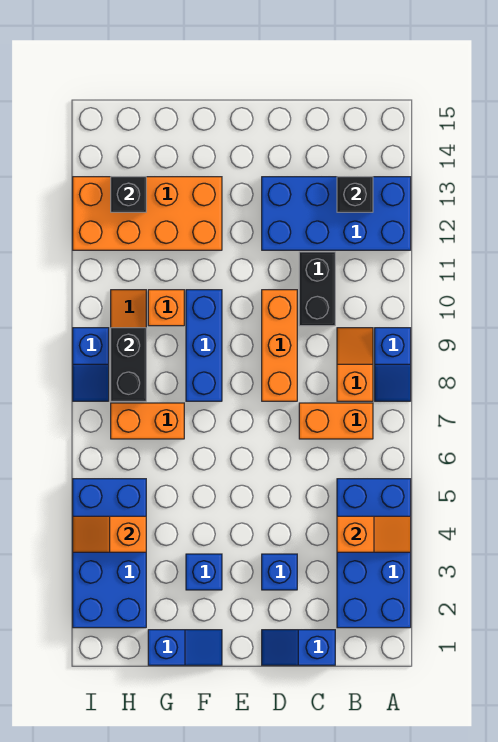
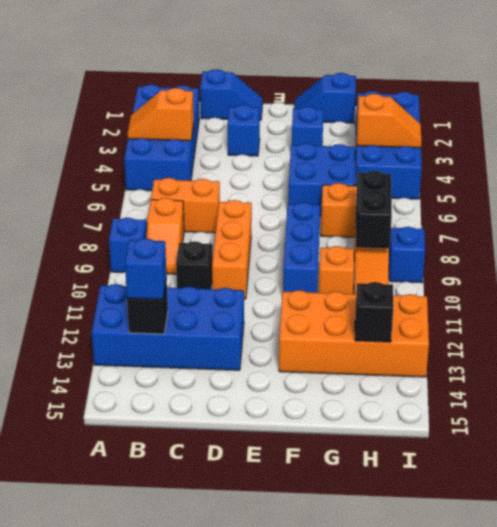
none -> blue 1x1 brick [125,238,167,299]
black 1x2 brick [299,252,335,326] -> black 1x1 brick [176,241,213,289]
none -> blue 2x2 brick [288,143,355,216]

